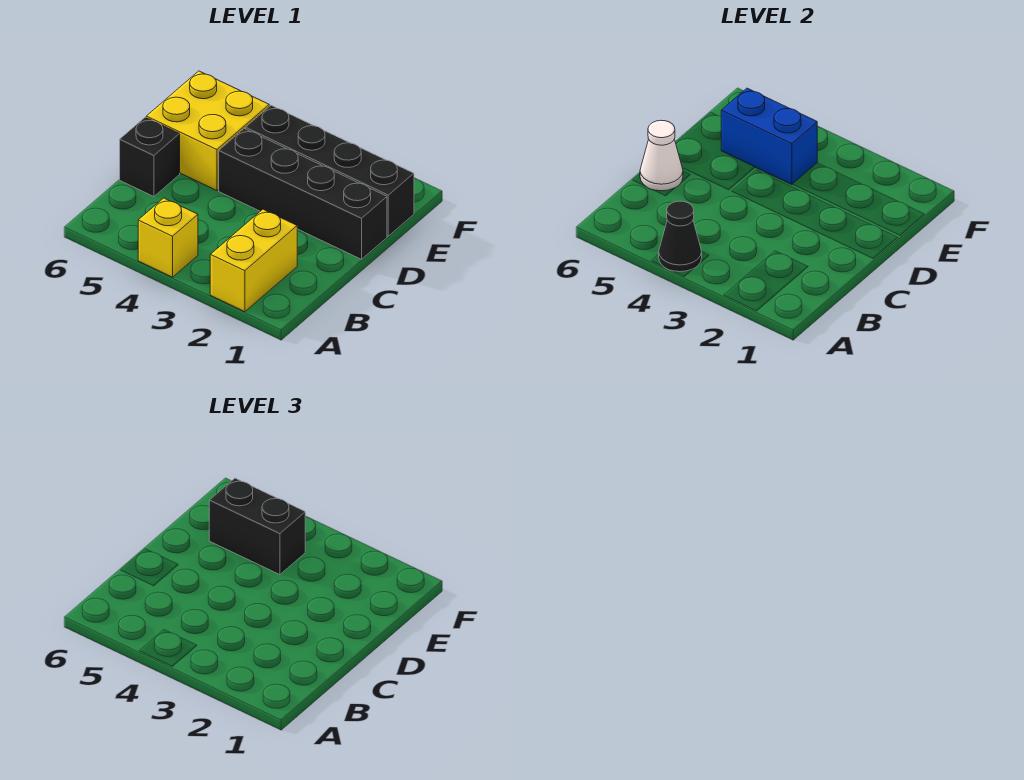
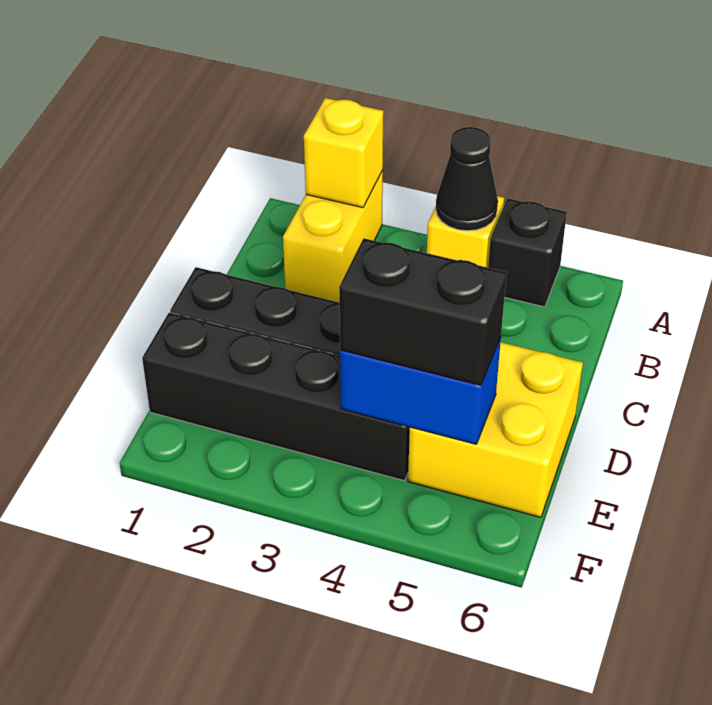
none -> yellow 1x1 brick [304,98,383,208]
black 1x1 brick [120,117,180,196] -> black 1x1 brick moved to [488,198,567,307]
white 1x1 cone [640,120,683,191] -> none

